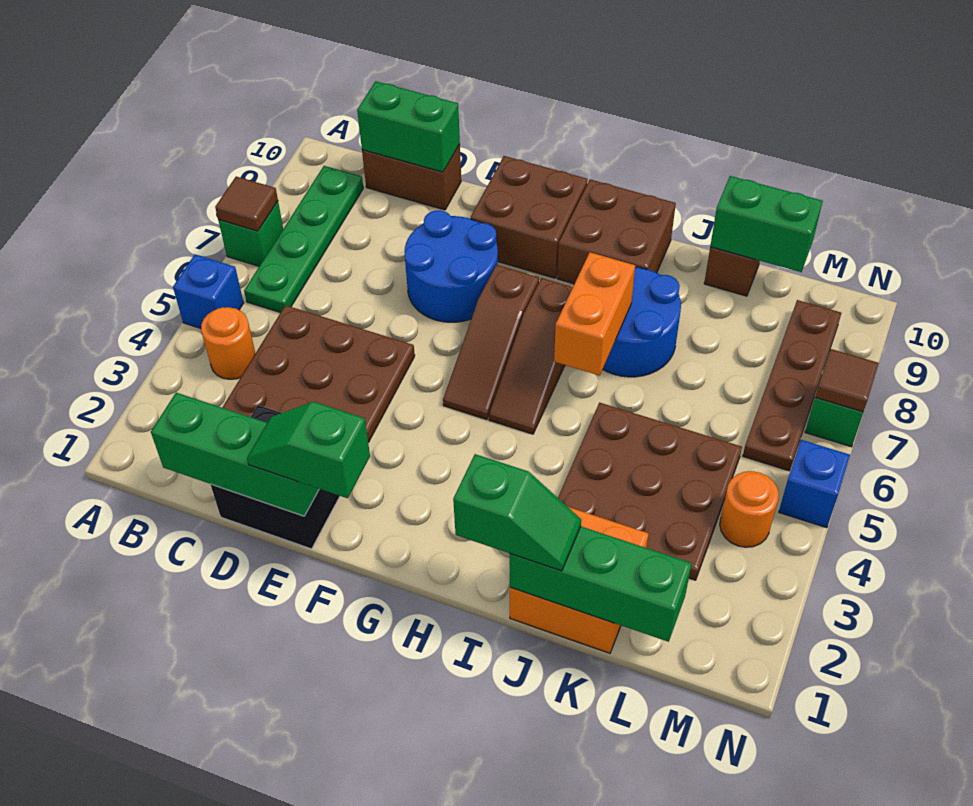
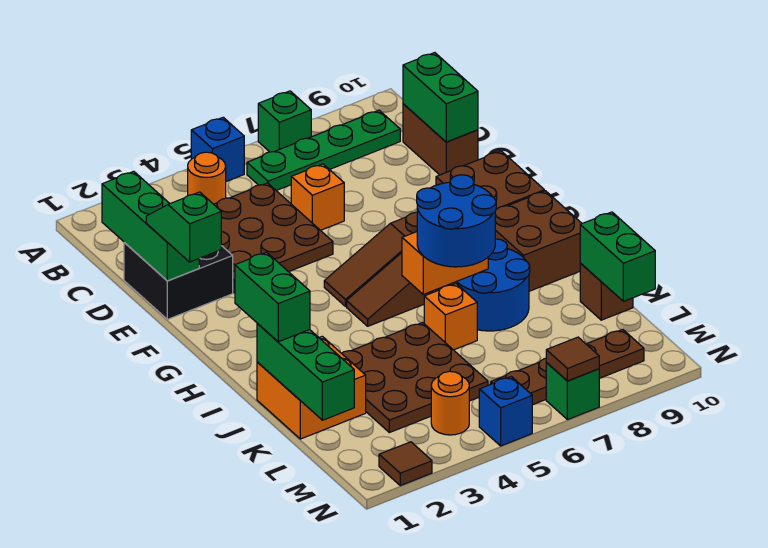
brown 1x1 tile [215,177,278,231] -> brown 1x1 tile moved to [379,442,432,486]
none -> orange 1x1 brick [291,164,344,230]
blue 2x2 round brick [405,210,498,322] -> blue 2x2 round brick moved to [417,175,496,267]
green 1x2 slope [453,454,581,571] -> green 1x2 brick [235,252,310,342]
none -> orange 1x1 brick [424,284,477,350]

